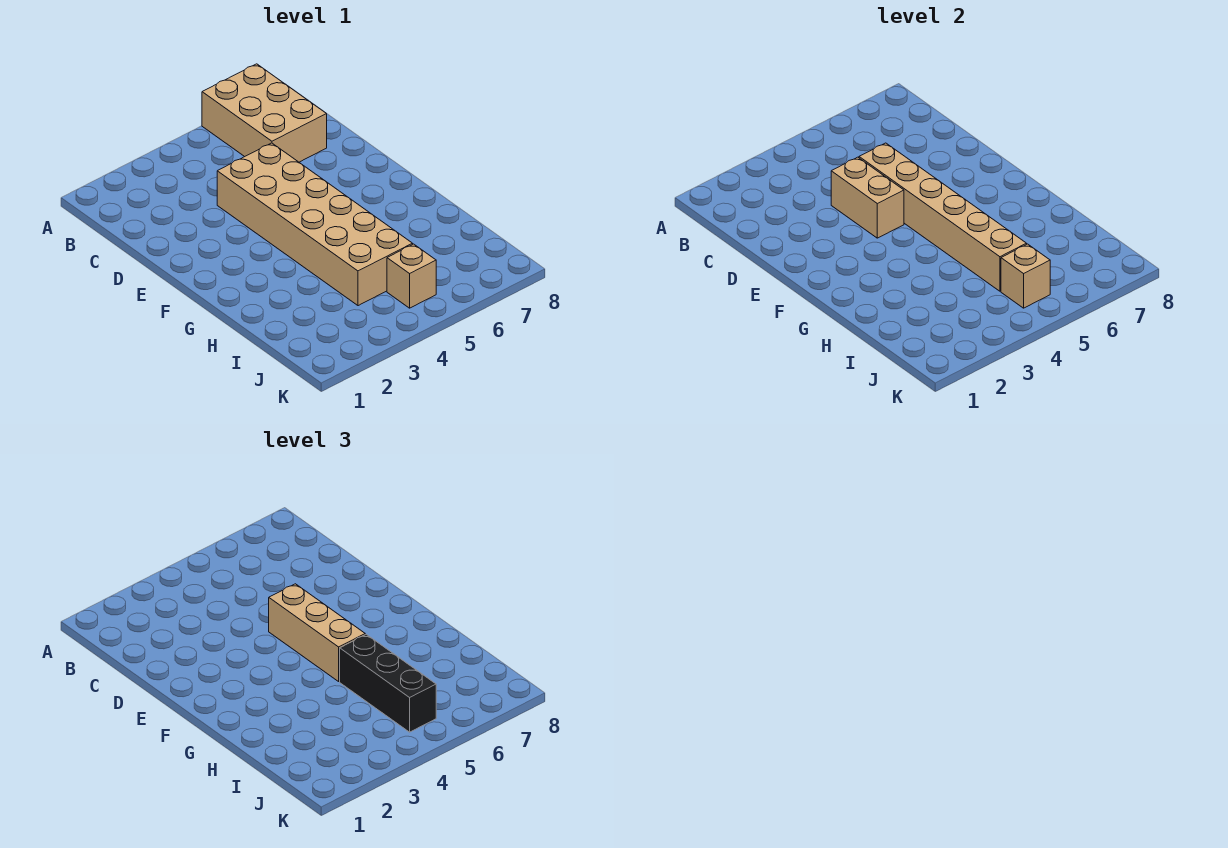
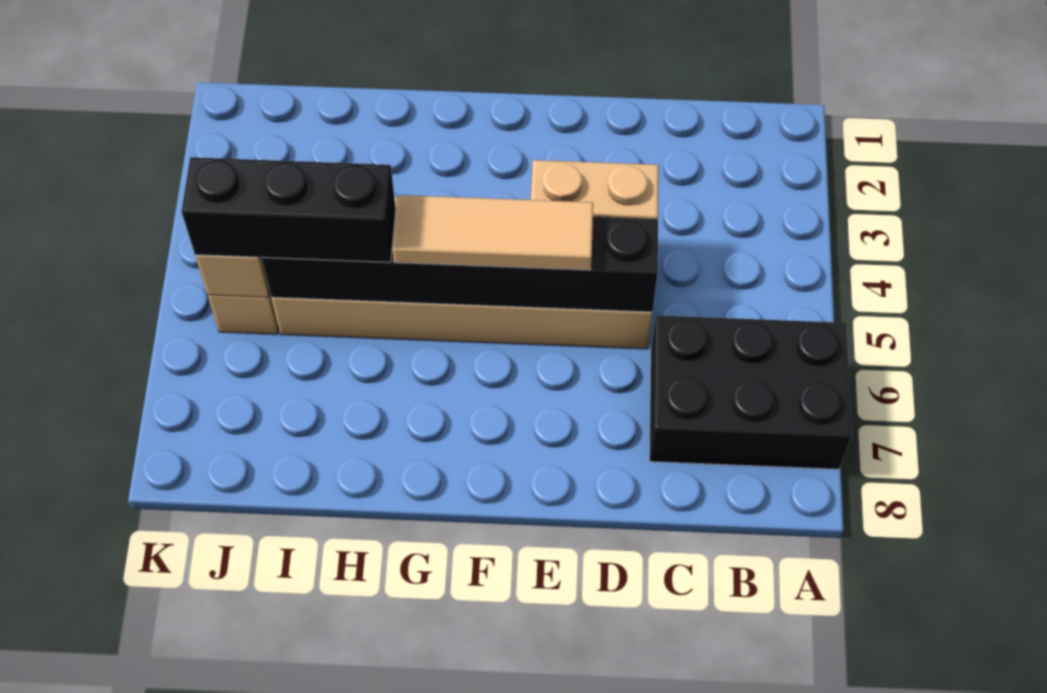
tan 2x3 brick [202,64,327,162] -> black 2x3 brick [649,315,852,469]
tan 1x6 brick [859,143,1027,291] -> black 1x6 brick [261,212,658,312]
tan 1x3 brick [269,584,365,681] -> tan 1x3 tile [392,195,593,270]

